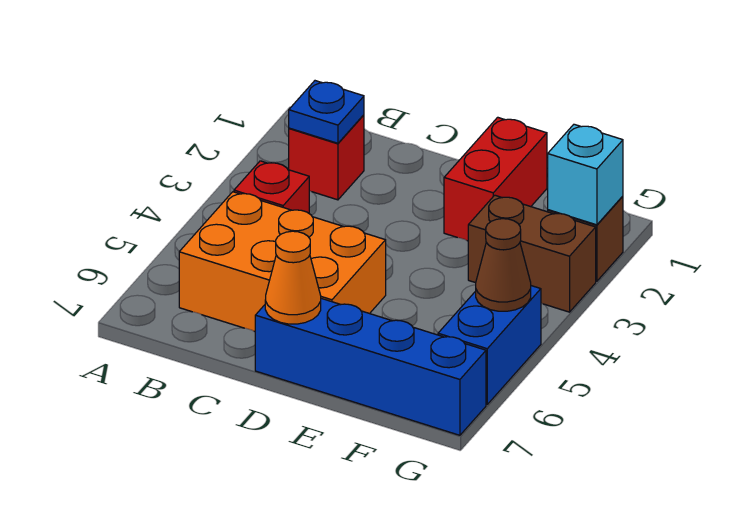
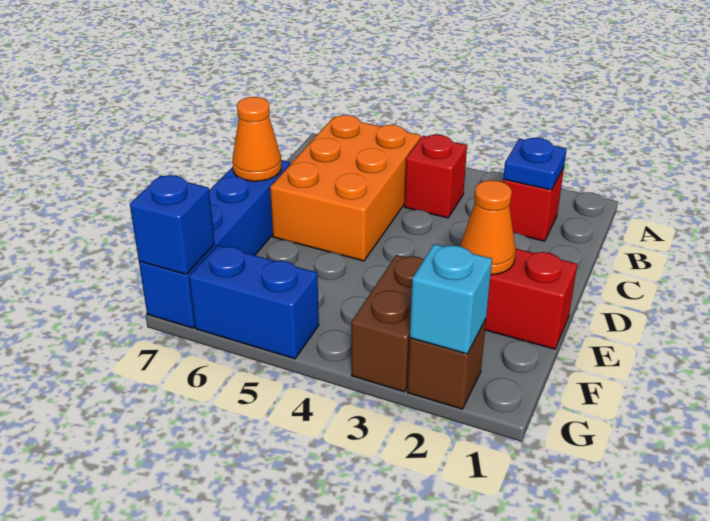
none -> orange 1x1 cone [460,180,516,275]
brown 1x1 cone [476,219,531,311] -> none
none -> blue 1x1 brick [130,175,214,274]

